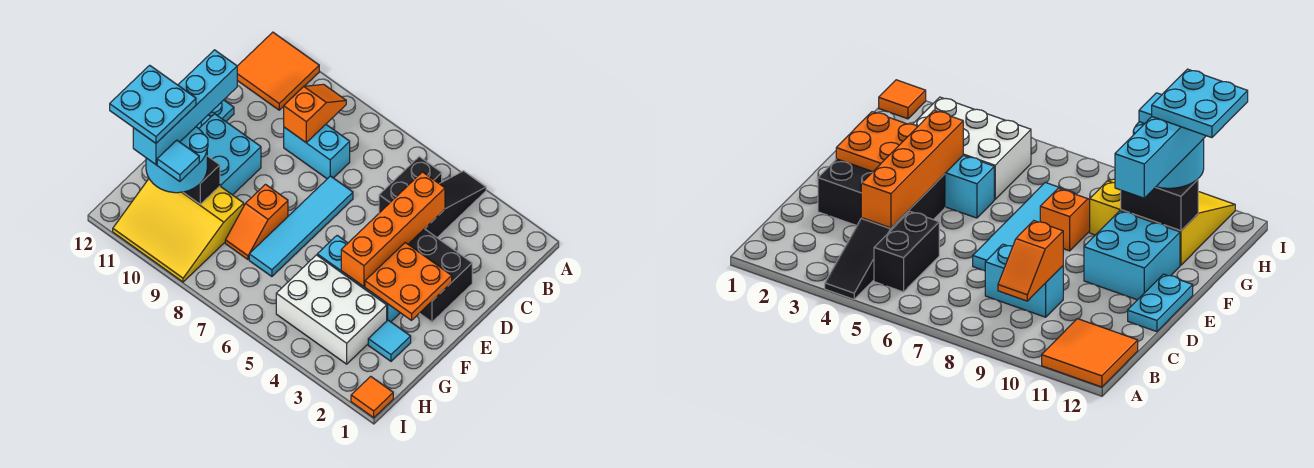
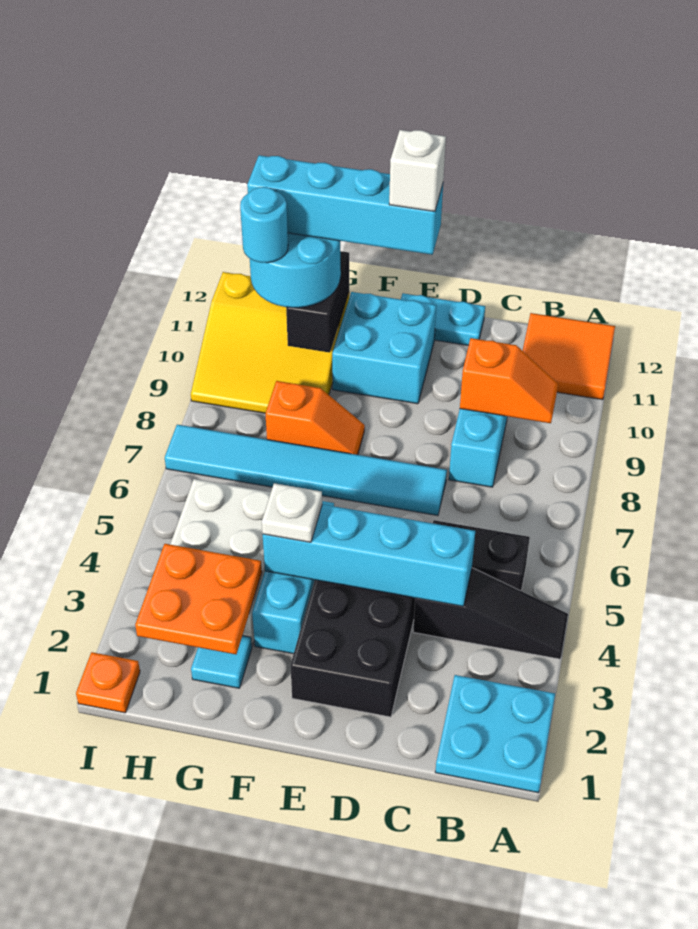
orange 1x4 brick [341,172,445,287] -> cyan 1x4 brick [263,504,475,606]
cyan 1x4 tile [249,176,353,277] -> cyan 1x6 tile [165,425,447,516]
orange 2x2 plate [365,243,452,320] -> orange 2x2 plate moved to [135,544,262,654]
none -> white 1x1 brick [389,130,446,212]
none -> white 1x1 plate [262,483,322,542]
orange 1x2 slope [225,184,288,259] -> orange 1x2 slope turned to [265,381,365,455]
yellow 3x3 slope [113,179,244,282] -> yellow 3x3 slope turned to [191,272,350,413]
cyan 2x2 plate [110,65,196,143] -> cyan 2x2 plate moved to [435,675,555,793]
cyan 1x1 tile [157,140,199,182] -> cyan 1x1 round brick [240,187,288,263]
orange 1x1 tile [351,376,393,418] -> orange 1x1 plate [76,652,140,713]

